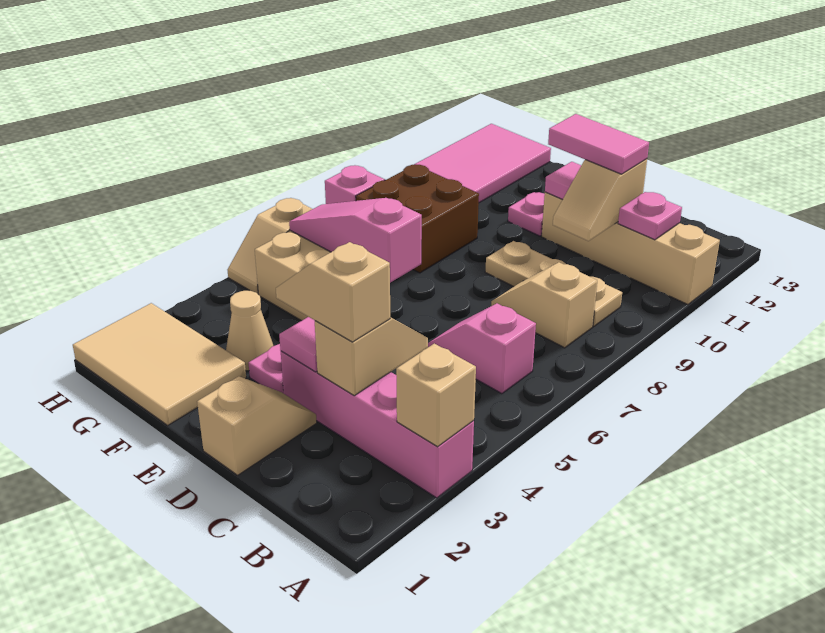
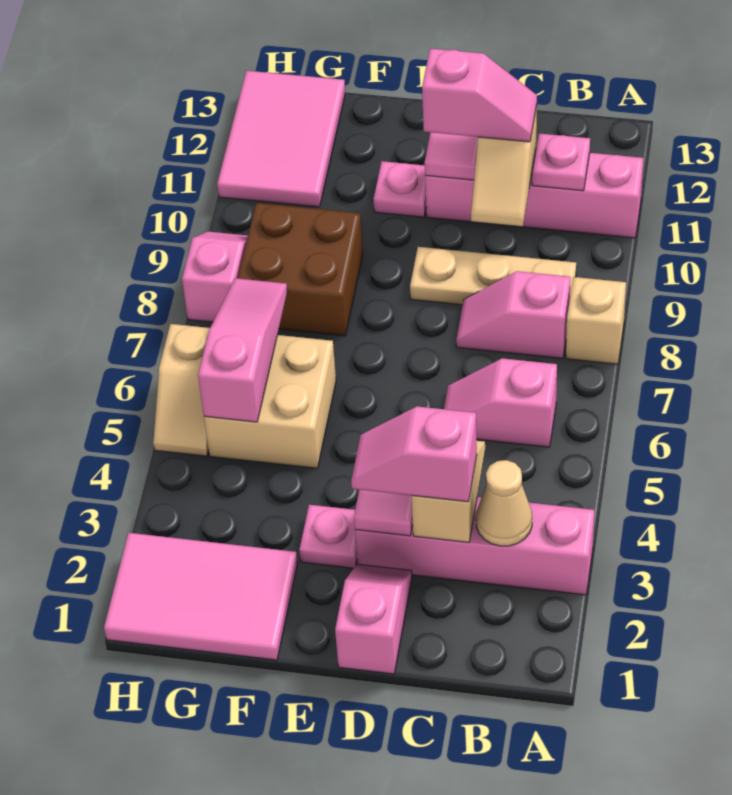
tan 1x1 brick [396,343,476,447] -> tan 1x1 brick moved to [566,277,626,364]
tan 1x4 brick [542,192,720,305] -> pink 1x4 brick [425,152,643,238]
tan 1x2 slope [491,262,597,348] -> pink 1x2 slope [456,271,571,358]
tan 1x2 slope [276,242,390,342] -> pink 1x2 slope [351,406,477,502]
pink 1x2 tile [548,114,649,174] -> pink 1x2 slope [422,48,537,142]
tan 1x2 slope [197,376,317,475] -> pink 1x2 slope [335,564,412,674]
pink 1x3 slope [289,198,422,283] -> pink 1x3 slope turned to [198,278,287,422]
tan 2x3 tile [73,303,246,425] -> pink 2x3 tile [104,533,297,660]
tan 1x1 cone [226,291,273,371] -> tan 1x1 cone moved to [476,460,532,546]

